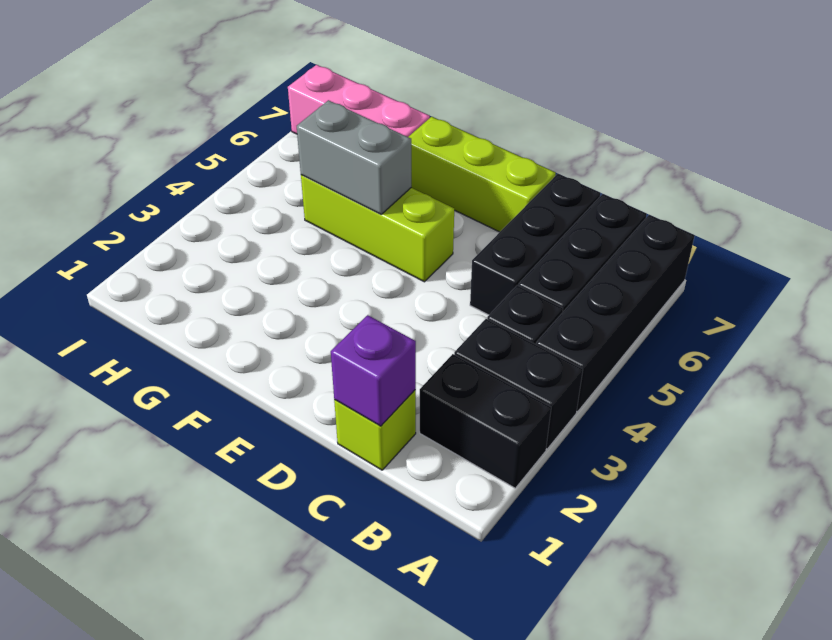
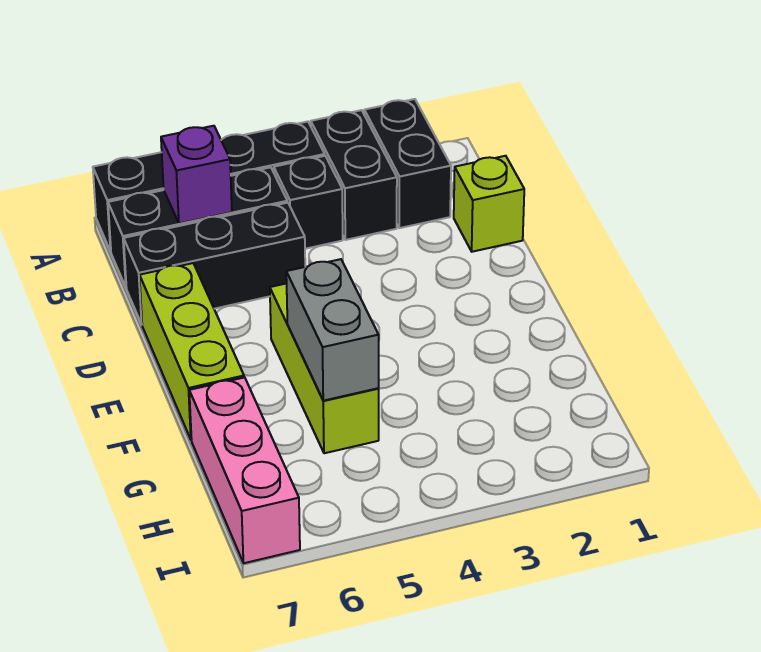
purple 1x1 brick [331,315,416,426] -> purple 1x1 brick moved to [161,126,232,223]

